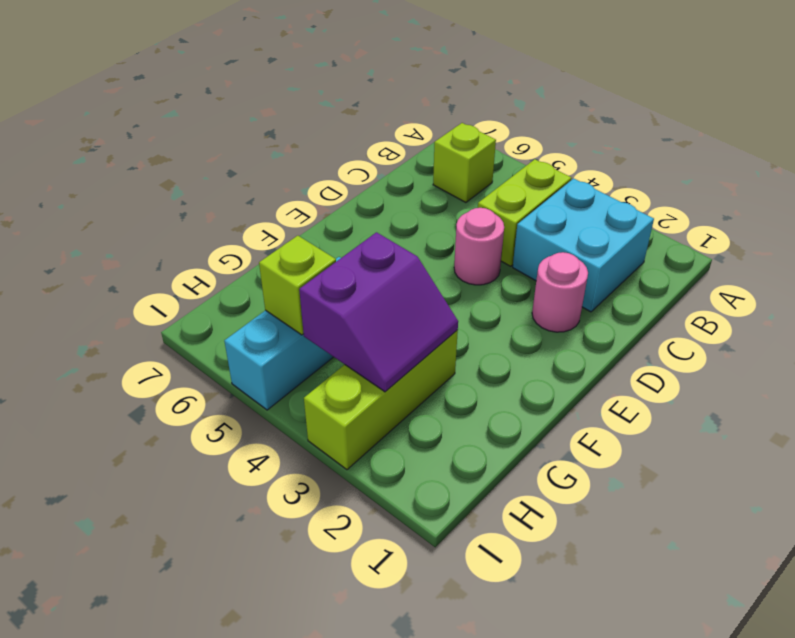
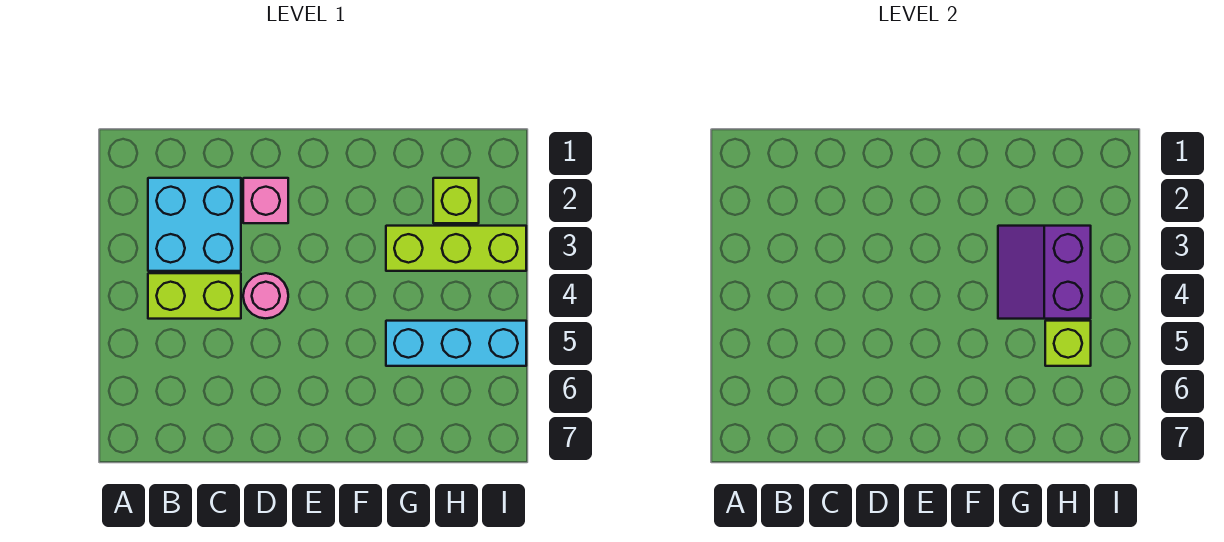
lime 1x1 brick [433,123,496,203] -> lime 1x1 brick moved to [433,178,479,223]
pink 1x1 round brick [532,252,588,332] -> pink 1x1 brick [243,178,288,223]
purple 2x2 slope [299,232,458,392] -> purple 2x2 slope turned to [998,226,1091,319]

